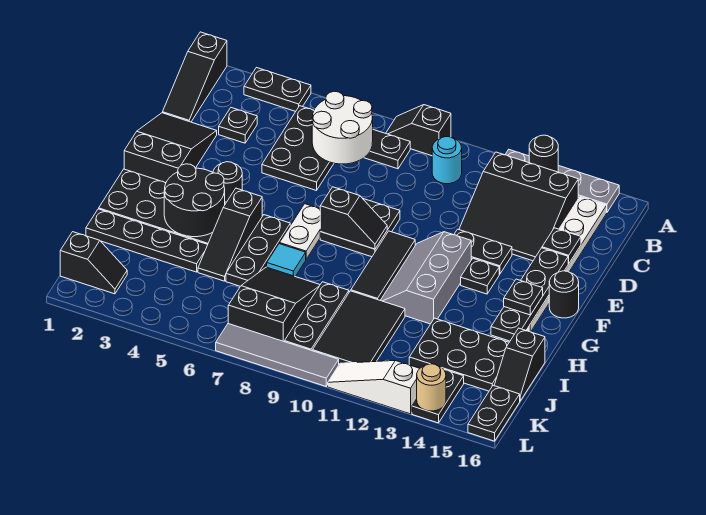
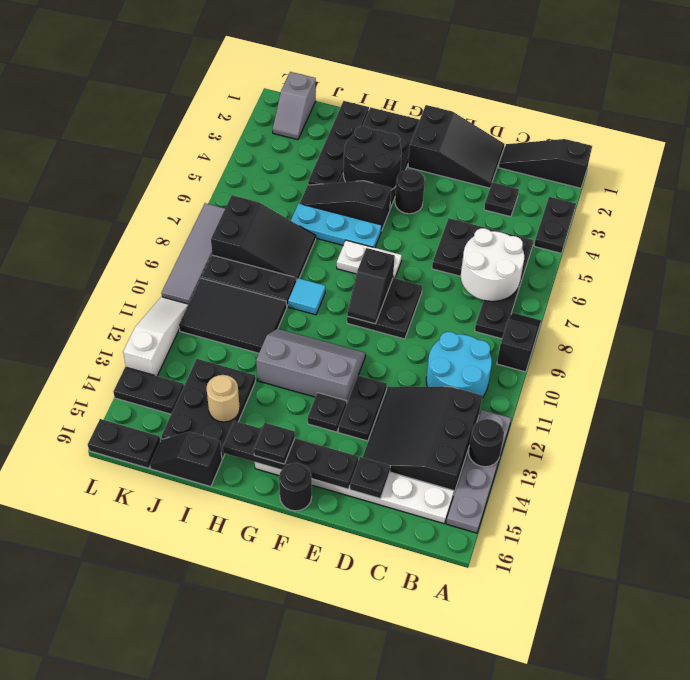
cyan 1x1 round brick [432,137,462,184] -> cyan 2x2 round brick [426,332,492,398]
black 1x3 tile [351,231,415,300] -> none
black 1x3 plate [226,215,290,286] -> cyan 1x3 plate [291,203,382,248]
cyan 1x1 tile [267,244,306,276] -> cyan 1x1 tile moved to [288,278,325,315]
black 1x2 slope [60,232,127,294] -> grey 1x2 slope [273,72,316,140]
tan 1x1 round brick [417,364,446,411] -> tan 1x1 round brick moved to [206,375,240,422]

